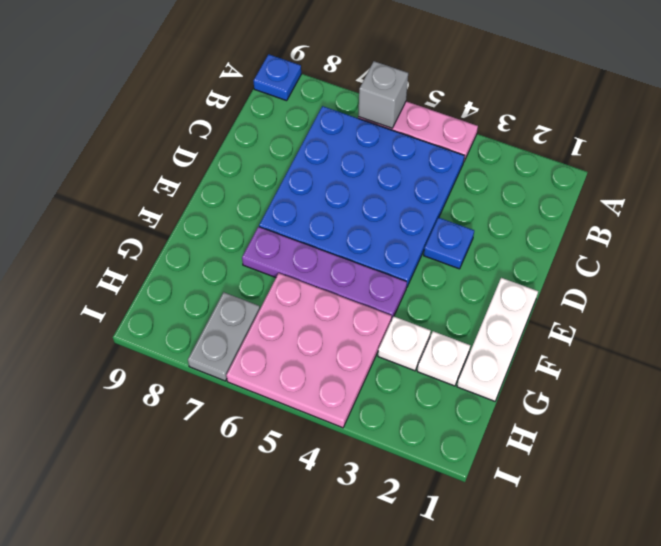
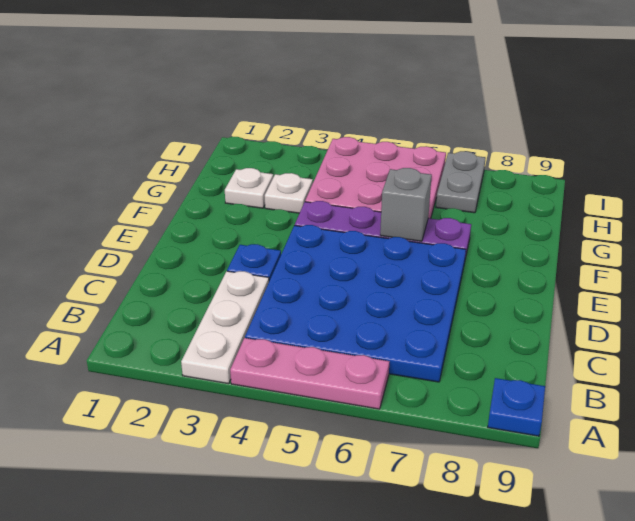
grey 1x1 brick [358,61,408,128] -> grey 1x1 brick moved to [380,168,432,241]
white 1x3 plate [457,278,538,401] -> white 1x3 plate moved to [181,271,269,384]

